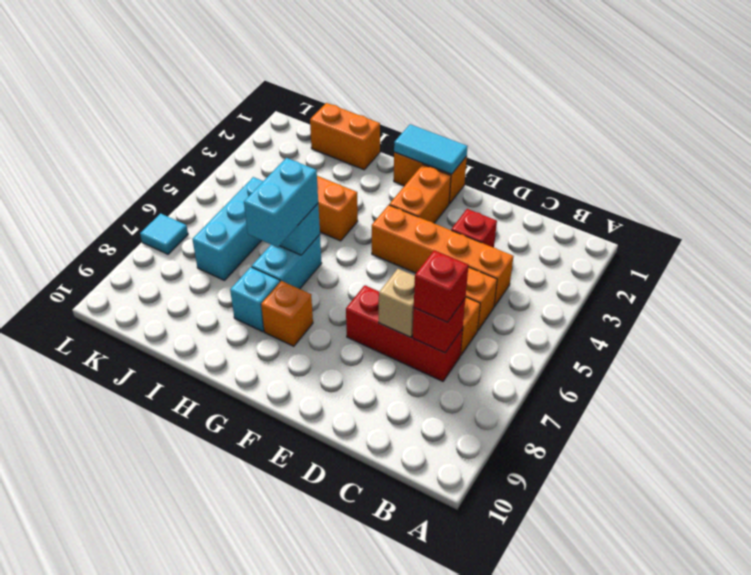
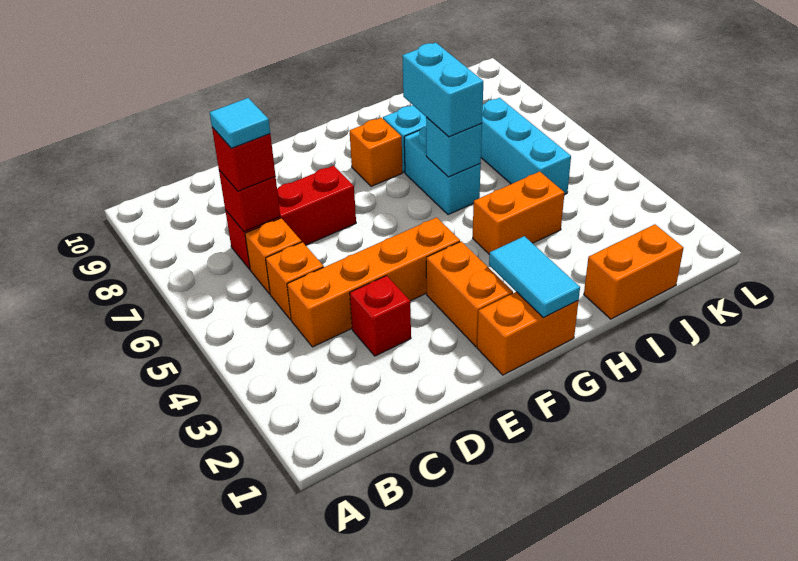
tan 1x1 brick [379,269,415,337] -> none
cyan 1x2 tile [394,124,468,174] -> cyan 1x2 tile turned to [489,236,580,318]
cyan 1x1 tile [140,214,188,254] -> cyan 1x1 tile moved to [210,98,270,148]

